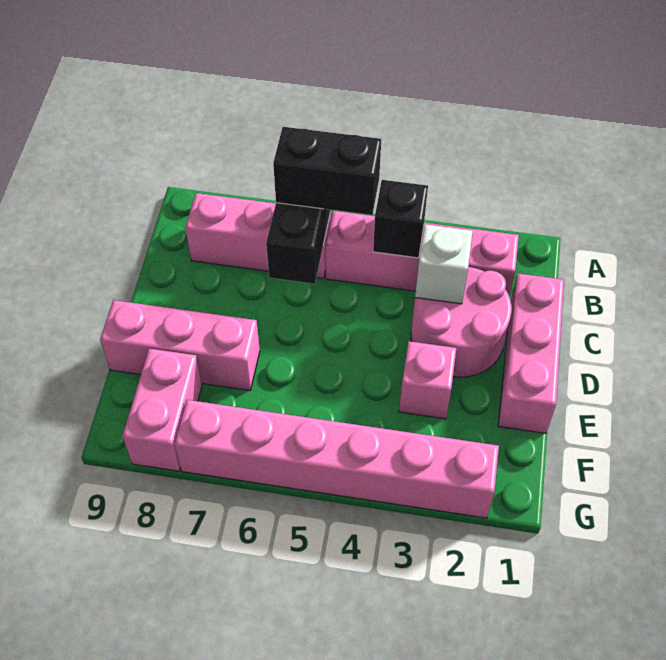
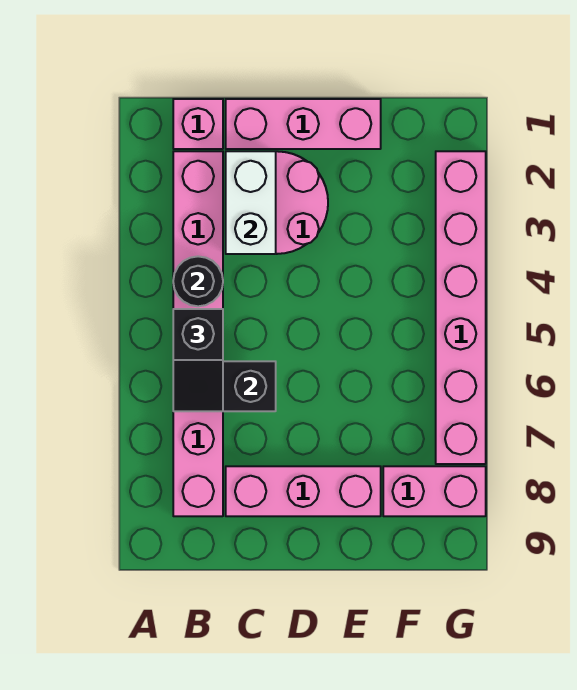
black 1x1 brick [373,180,428,258] -> black 1x1 round brick [173,256,223,306]
black 1x2 brick [273,127,381,215] -> black 1x2 slope [173,309,223,411]
white 1x1 brick [415,224,473,304] -> white 1x2 brick [226,151,276,254]
pink 1x1 brick [399,341,456,419] -> pink 1x1 brick moved to [173,99,223,149]
pink 1x3 brick [100,300,260,390] -> pink 1x3 brick turned to [226,466,381,516]

